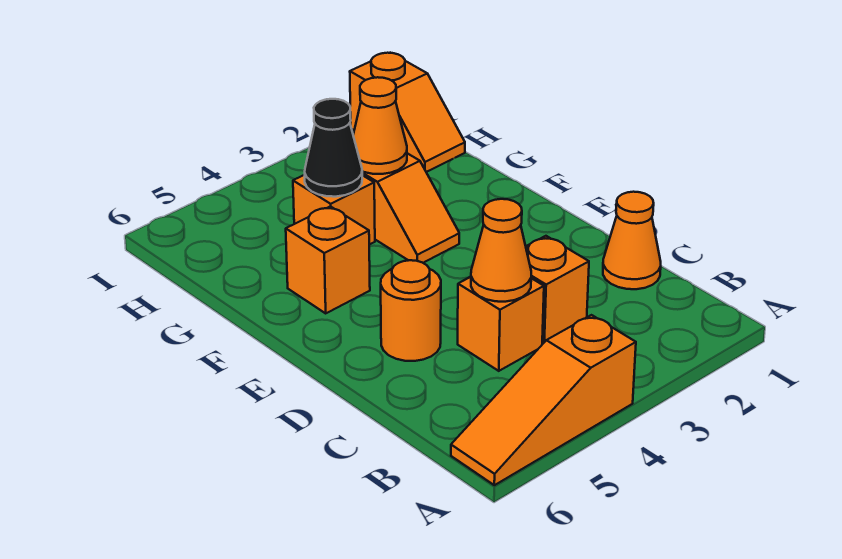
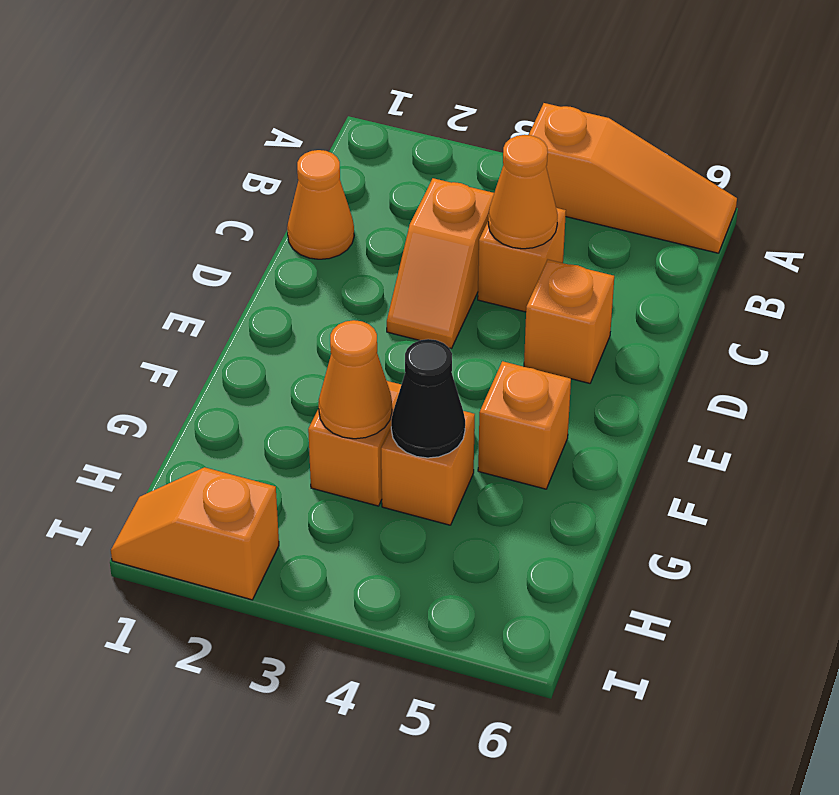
orange 1x1 round brick [381,260,441,361] -> orange 1x1 brick [524,260,614,383]
orange 1x2 slope [350,53,465,172] -> orange 1x2 slope turned to [111,467,279,600]

